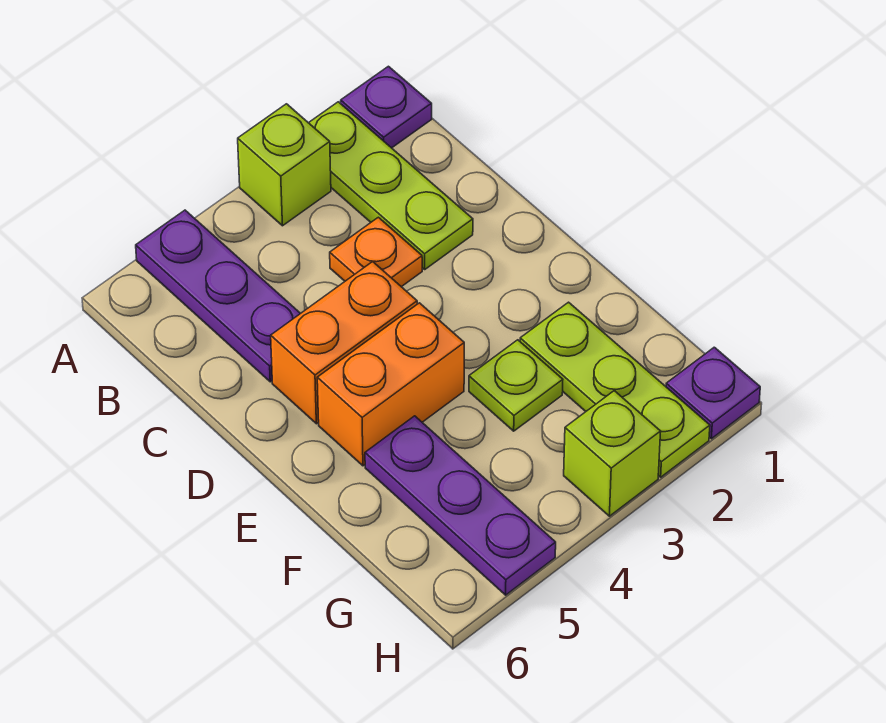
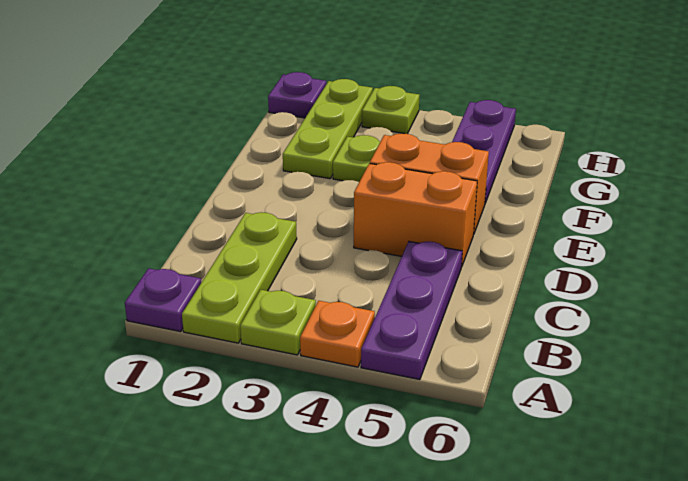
lime 1x1 brick [238,104,331,226] -> lime 1x1 plate [240,290,316,355]
orange 1x1 plate [330,217,422,287] -> orange 1x1 plate moved to [300,301,375,367]
lime 1x1 brick [564,391,661,516] -> lime 1x1 plate [362,86,419,134]

